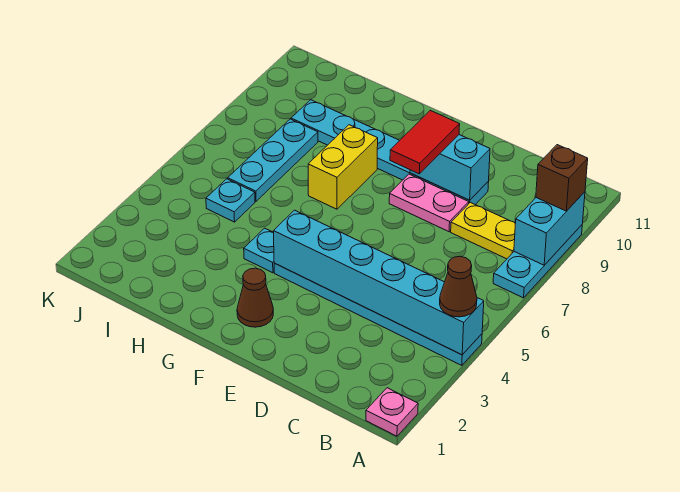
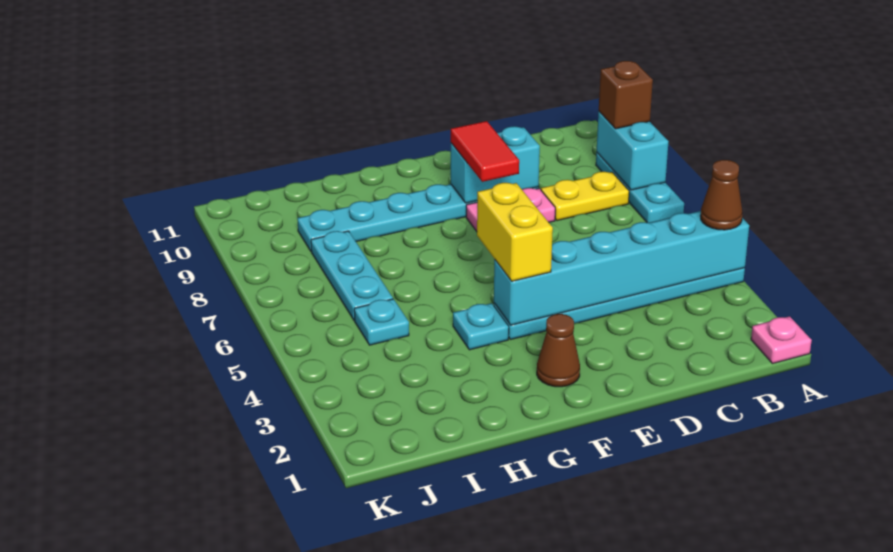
yellow 1x2 brick [308,125,378,209] -> yellow 1x2 brick moved to [477,183,553,281]

